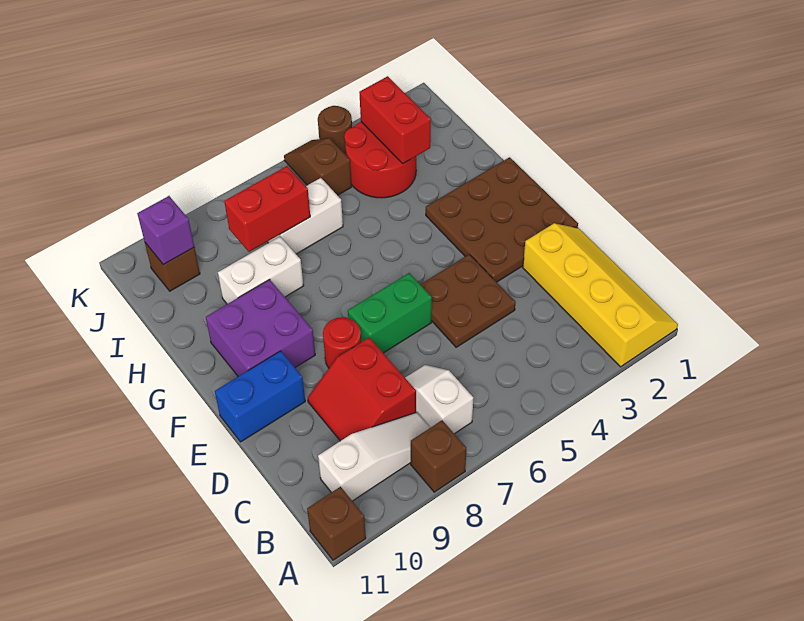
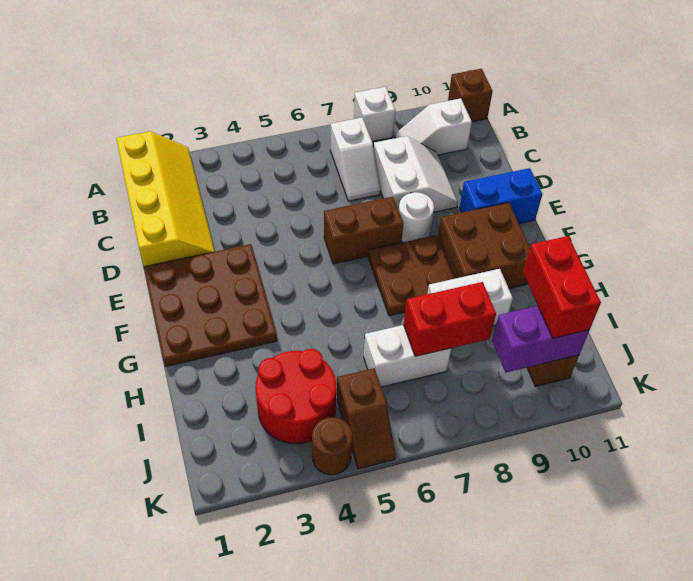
yellow 2x4 slope [523,223,678,367] -> yellow 2x4 slope turned to [116,131,215,266]
brown 1x1 brick [411,420,466,492] -> white 1x1 brick [354,87,395,141]
white 1x3 slope [318,412,431,501] -> white 1x2 slope [395,98,472,155]
red 2x2 slope [308,338,416,441] -> white 2x2 slope [374,136,458,212]
brown 2x2 plate [420,254,516,347] -> brown 2x2 plate moved to [368,235,454,316]
green 1x2 brick [348,273,432,353] -> brown 1x2 brick [324,197,403,264]
red 1x1 round brick [323,317,361,368] -> white 1x1 round brick [399,192,434,242]
purple 2x2 brick [206,280,315,376] -> brown 2x2 brick [438,203,530,288]
red 1x2 brick [359,76,431,163] -> red 1x2 brick moved to [523,236,601,338]
purple 1x1 brick [137,196,194,265] -> purple 1x2 brick [492,306,589,372]

